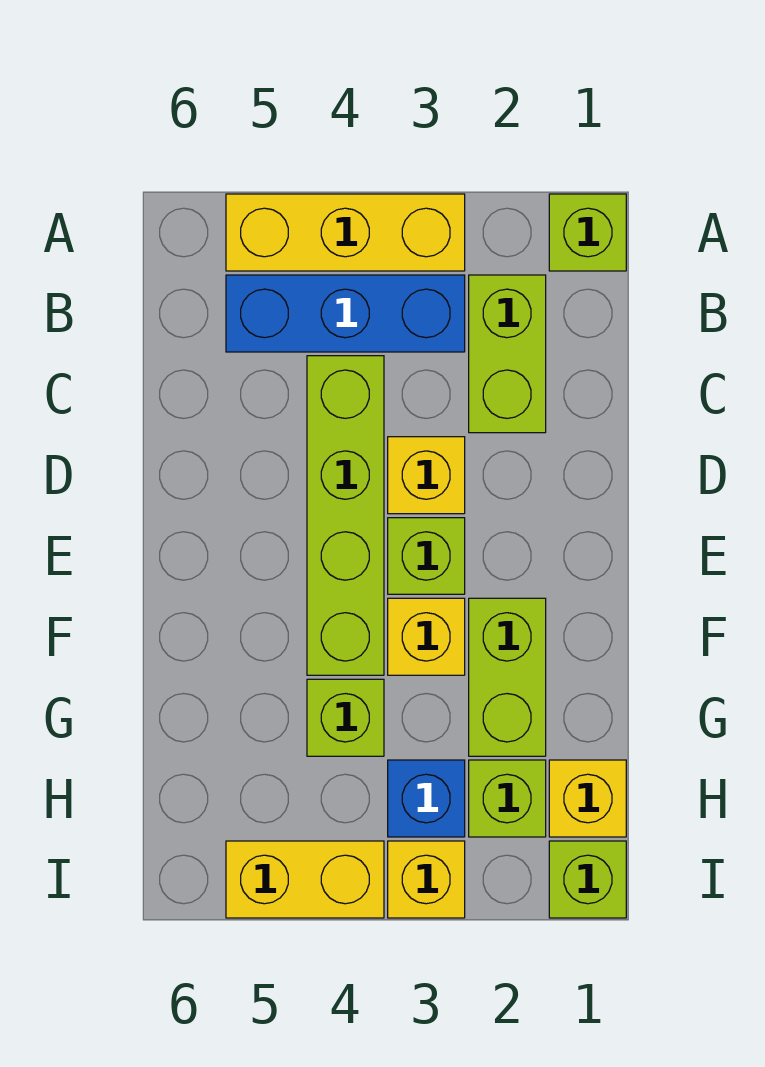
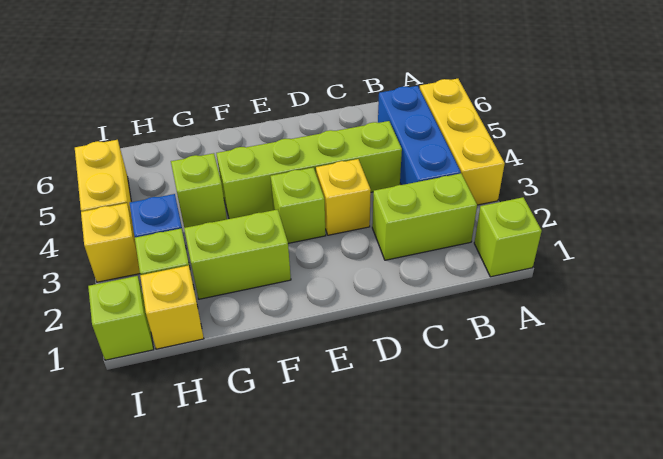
yellow 1x1 brick [388,598,465,675] -> none

